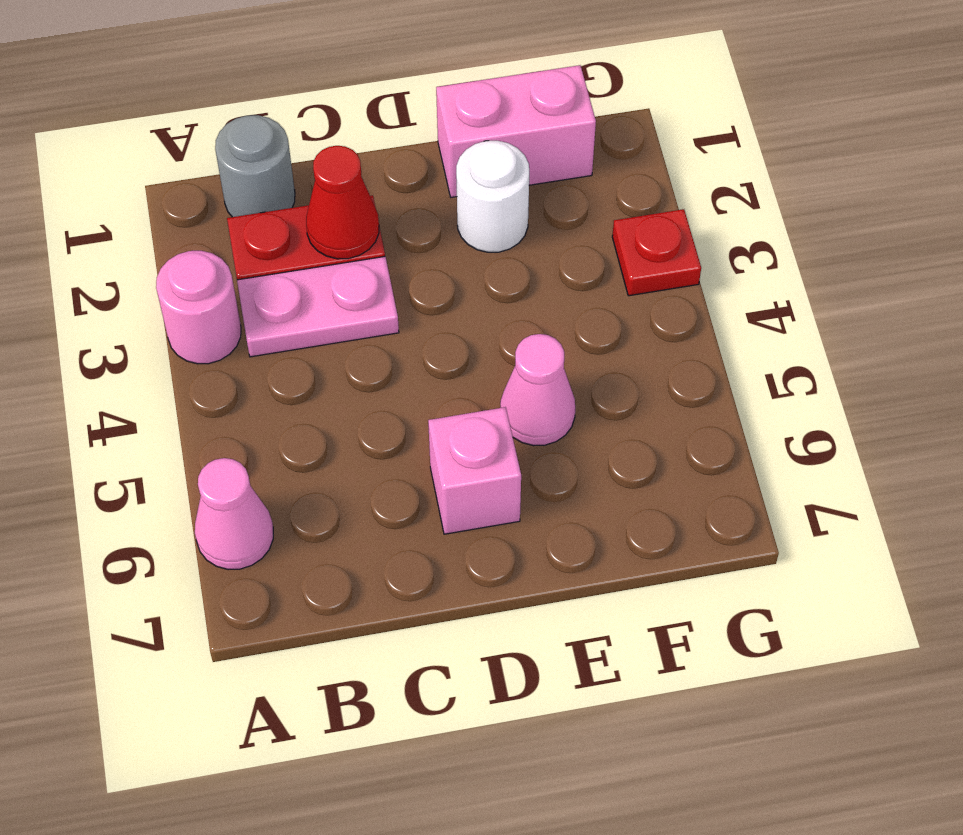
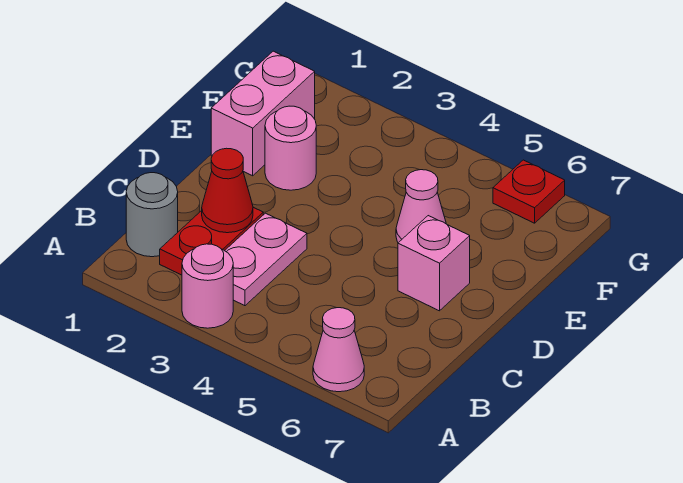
white 1x1 round brick [456,141,529,252] -> pink 1x1 round brick [265,106,316,190]
red 1x1 plate [612,209,701,296] -> red 1x1 plate moved to [493,160,565,223]

